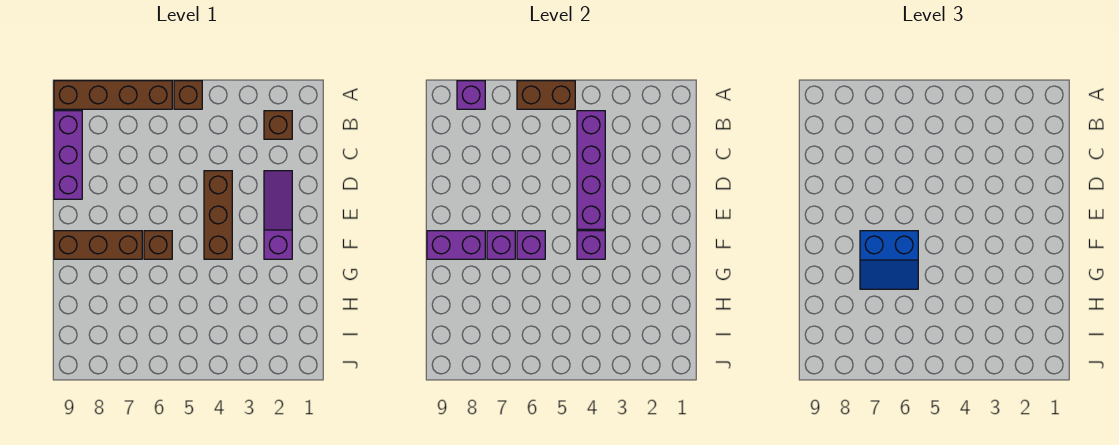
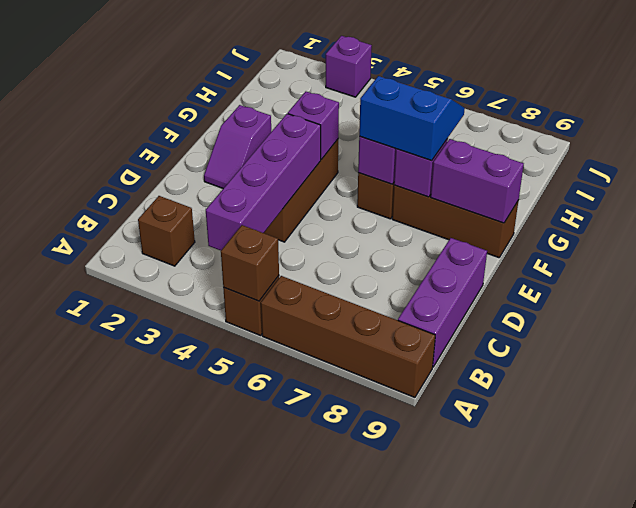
brown 1x2 brick [517,81,575,109] -> brown 1x1 brick [221,225,279,301]
purple 1x1 brick [457,81,485,109] -> purple 1x1 brick moved to [326,36,372,97]
purple 1x3 slope [264,171,292,259] -> purple 1x2 slope [204,105,271,189]

